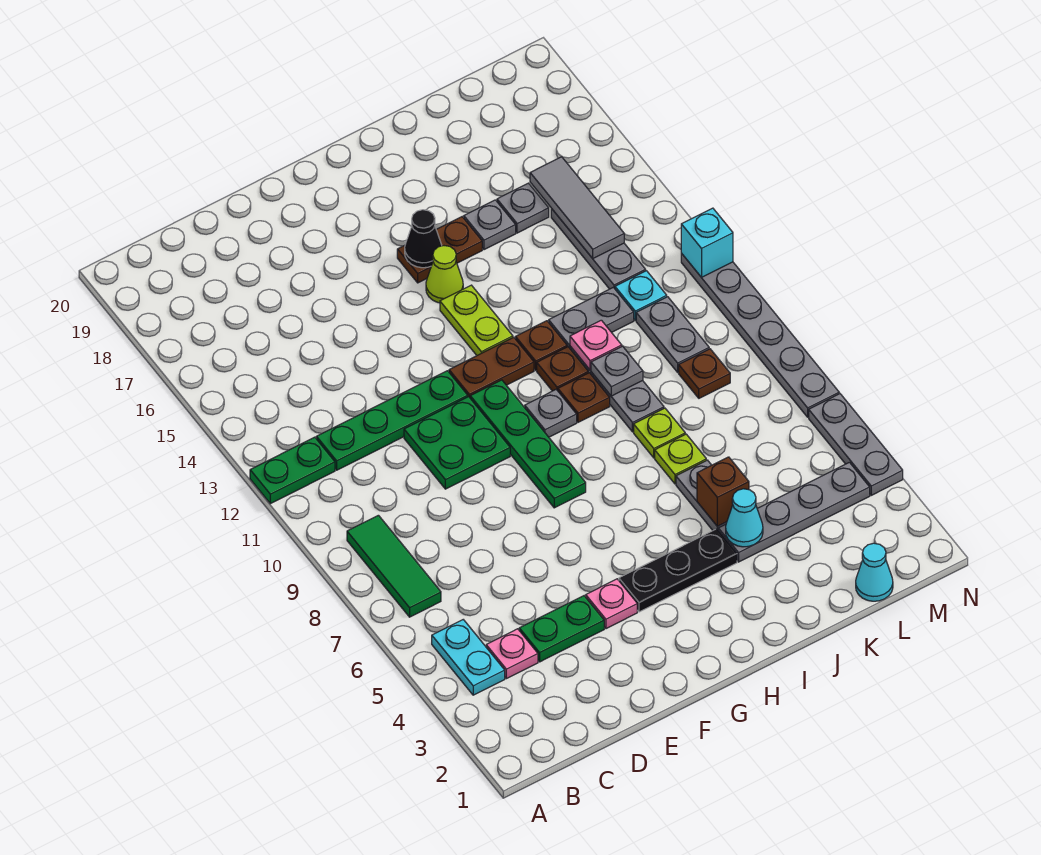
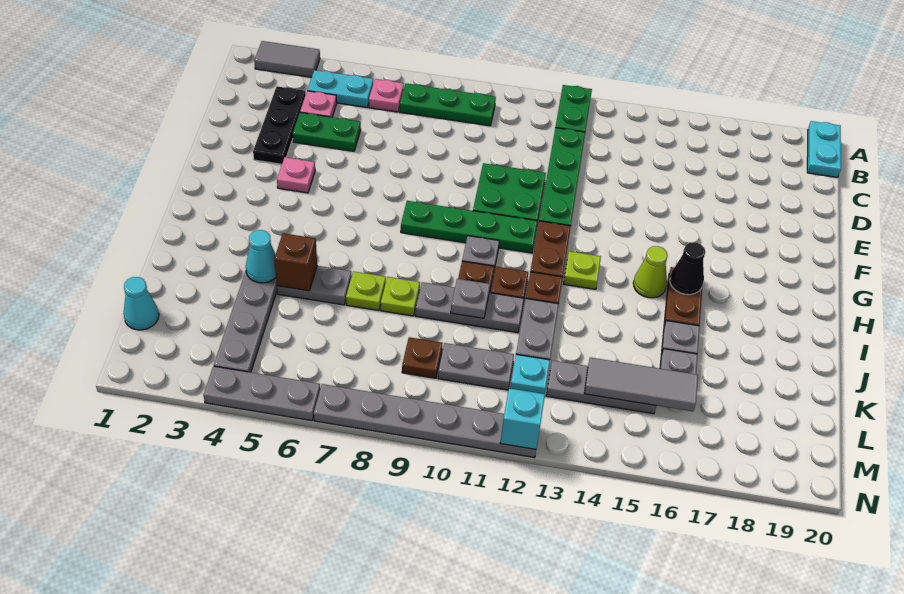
none -> grey 1x2 tile [254,41,320,77]
none -> cyan 1x2 plate [807,121,841,177]
green 1x3 tile [347,515,441,617] -> green 1x3 plate [400,84,496,126]
green 1x2 plate [519,596,604,662] -> green 1x2 plate turned to [293,112,361,151]
black 1x3 plate [619,529,737,612] -> black 1x3 plate moved to [253,86,306,164]
lime 1x2 plate [440,285,513,355] -> lime 1x1 plate [564,251,601,289]
pink 1x1 plate [570,320,622,370] -> pink 1x1 plate moved to [369,79,404,112]

